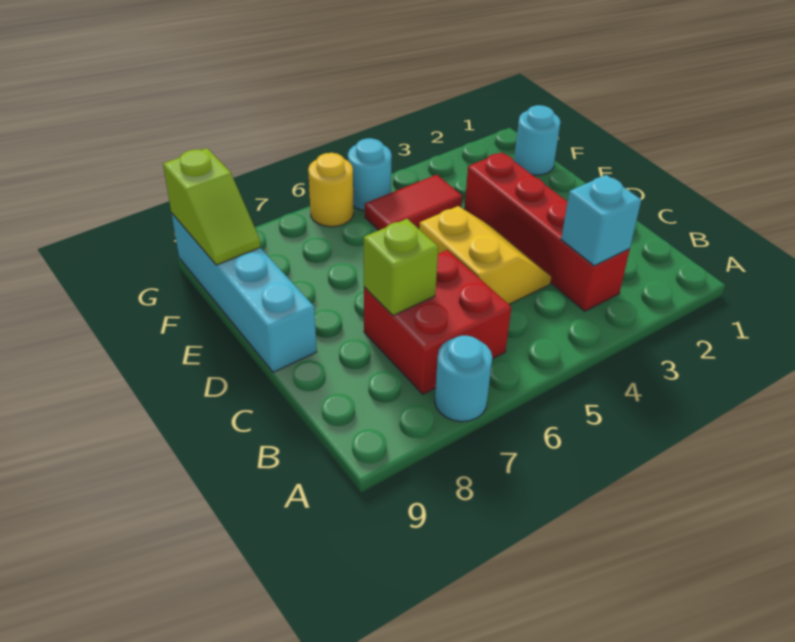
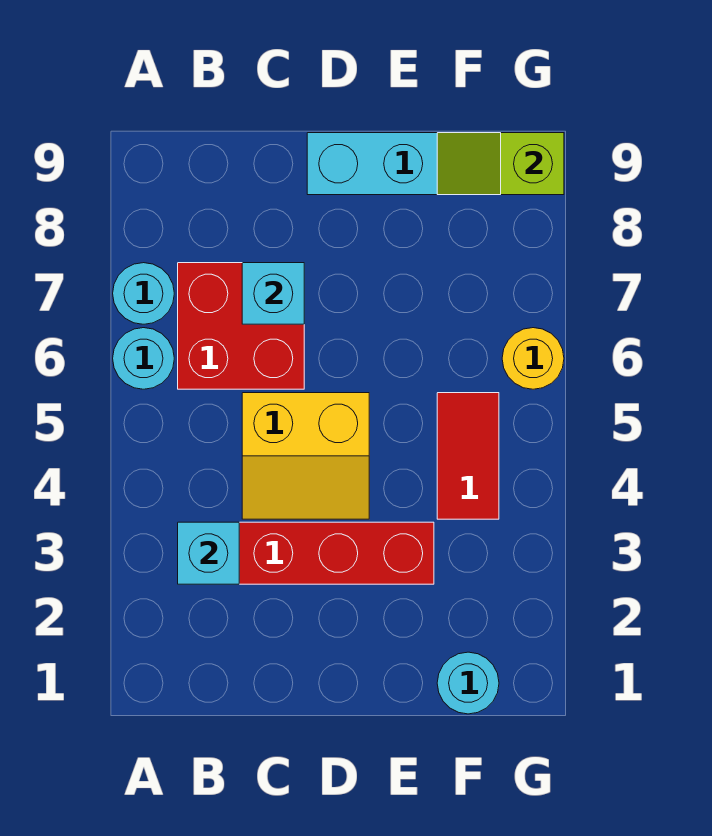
lime 1x1 brick [364,219,438,316] -> cyan 1x1 brick [242,263,304,324]
cyan 1x1 round brick [348,138,392,211] -> cyan 1x1 round brick moved to [113,328,174,389]

